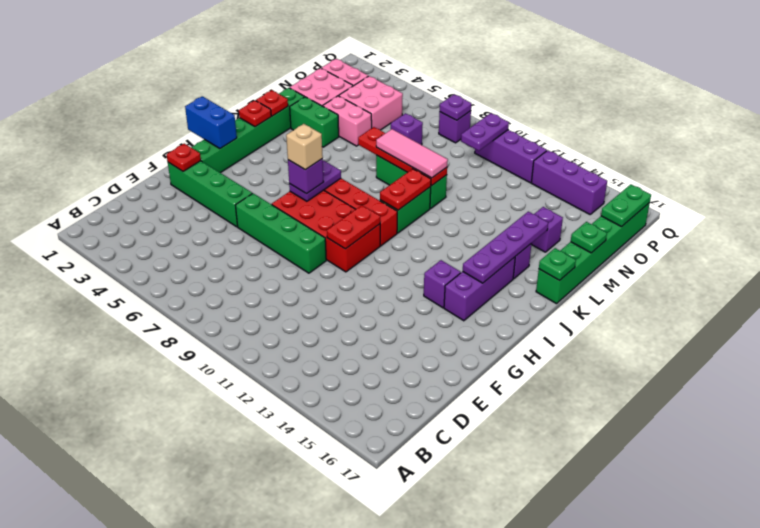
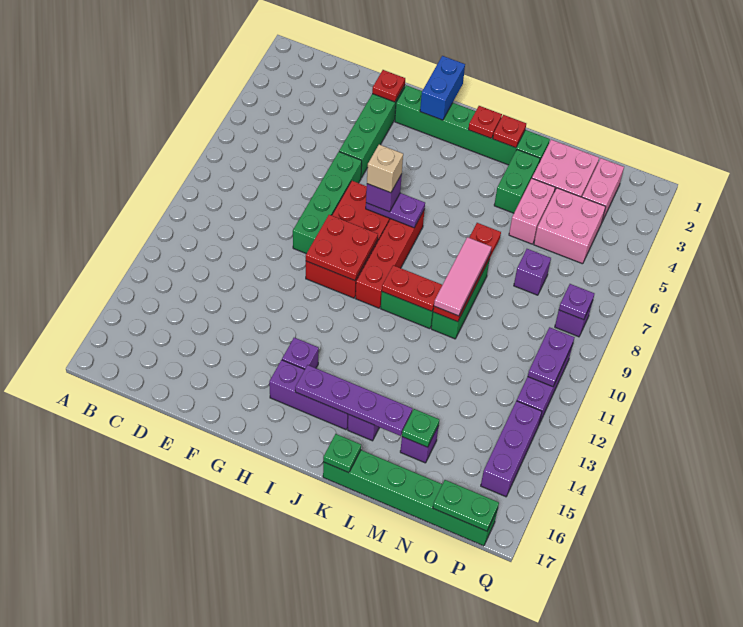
red 1x2 plate [327,205,380,249] -> red 2x2 plate [306,215,378,281]
green 1x1 plate [571,222,607,253] -> green 1x1 plate moved to [402,409,439,447]
purple 1x2 plate [461,113,509,151] -> purple 1x2 plate turned to [528,327,575,387]

